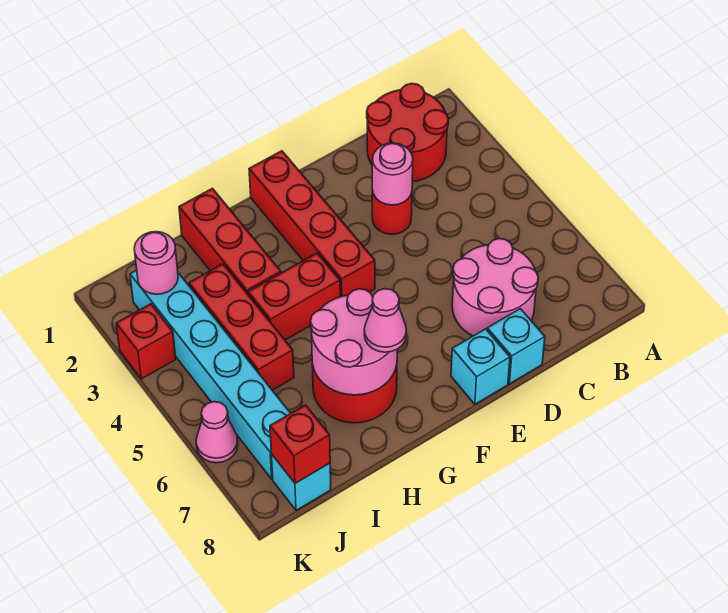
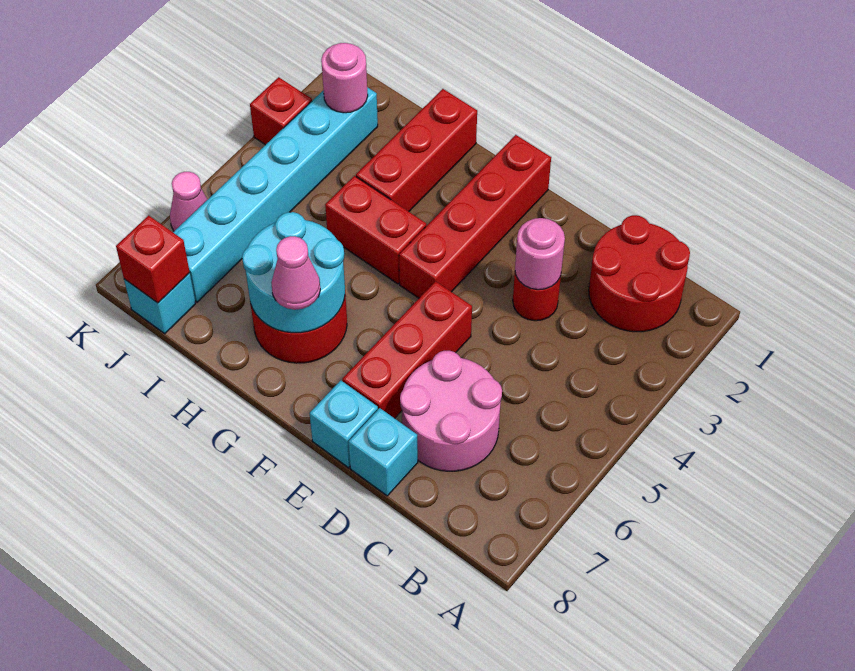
pink 2x2 round brick [311,289,397,395] -> cyan 2x2 round brick [242,212,345,333]
red 1x3 brick [189,264,294,390] -> red 1x3 brick moved to [342,281,472,418]

